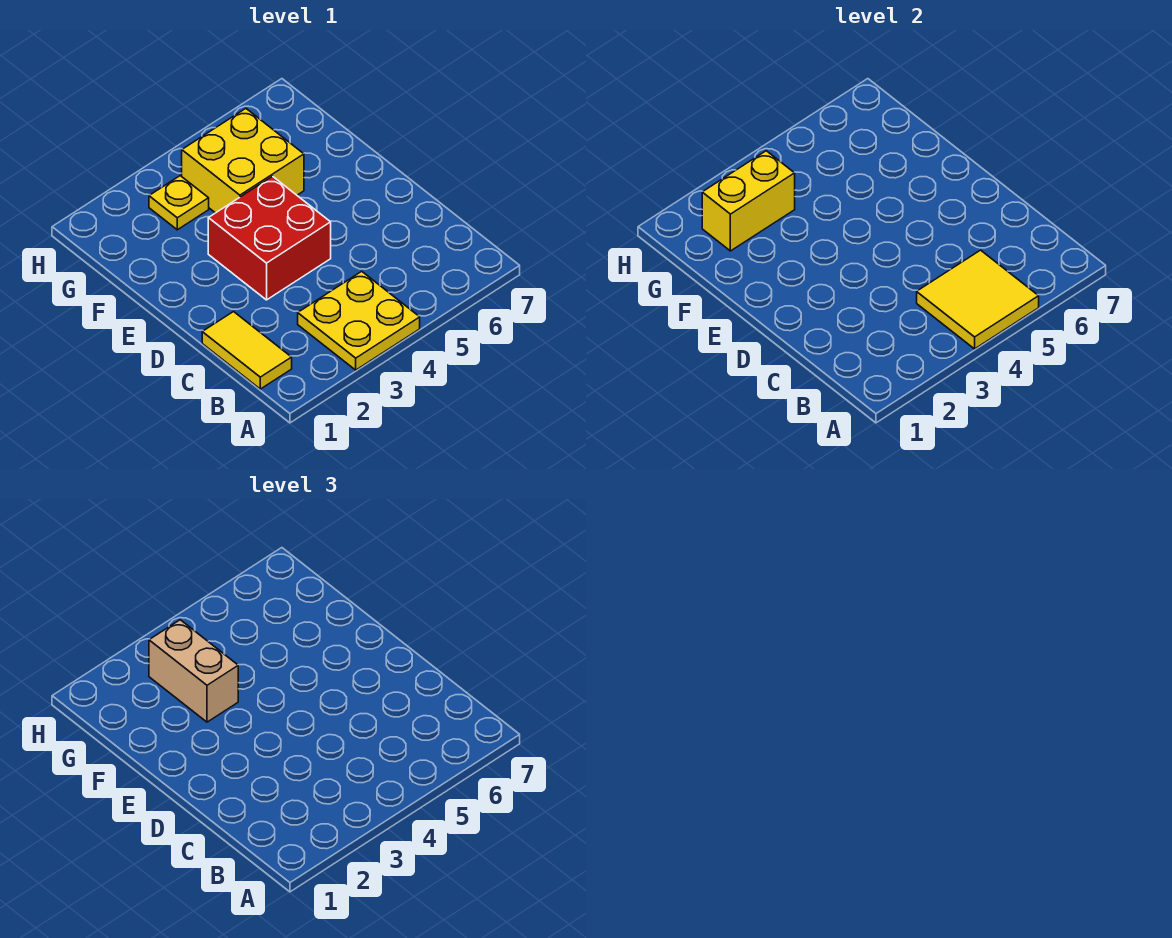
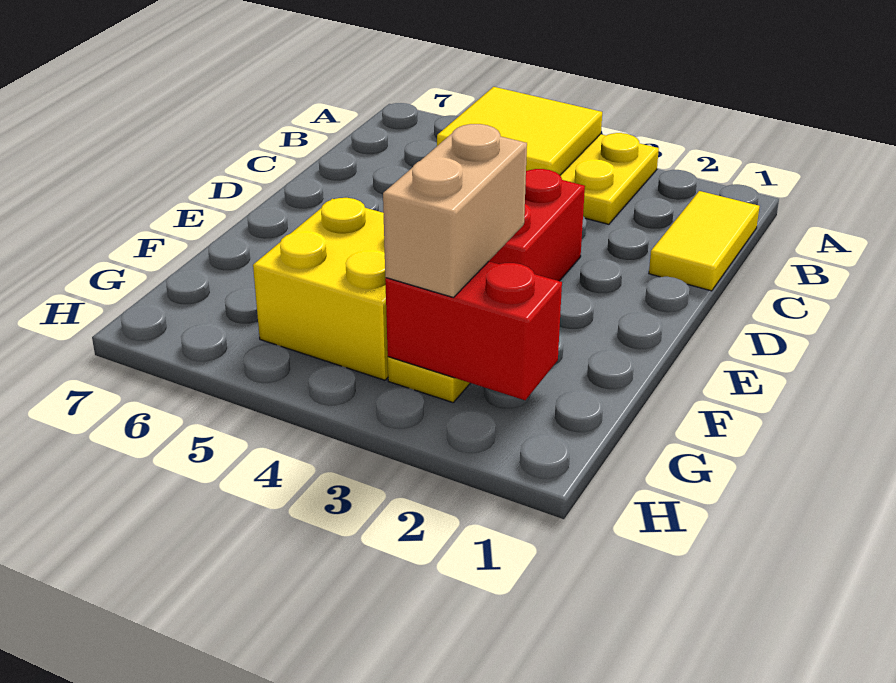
yellow 1x2 brick [702,151,795,251] -> red 1x2 brick [385,261,562,400]

